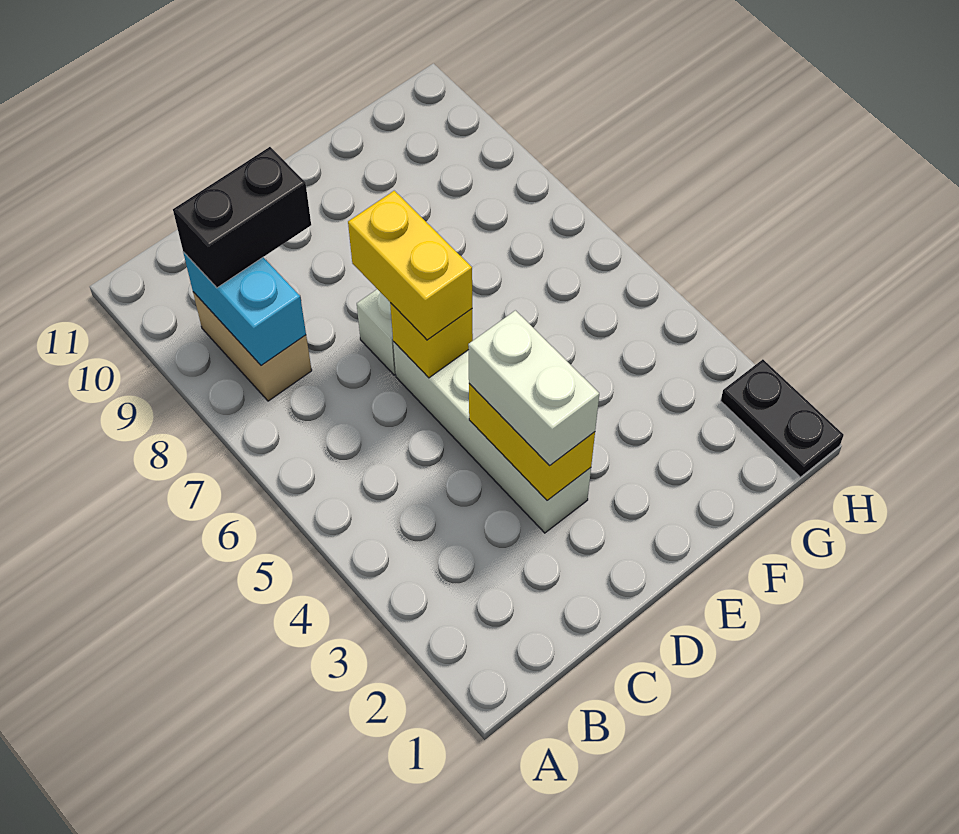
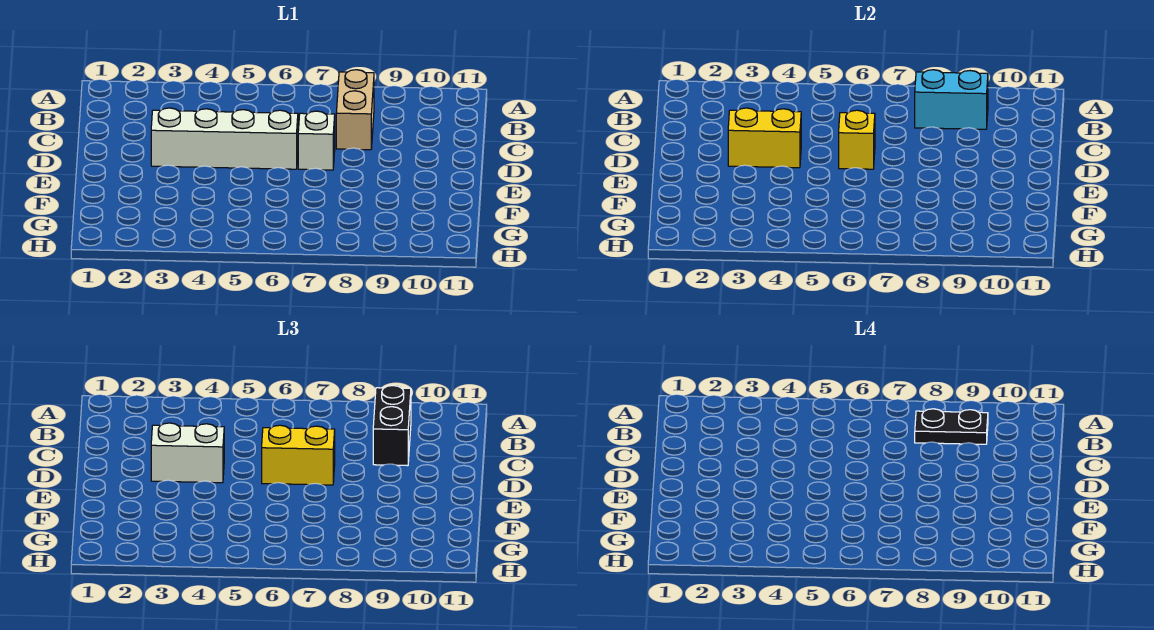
tan 1x2 brick [193,292,312,401] -> tan 1x2 brick turned to [336,70,374,150]
black 1x2 plate [721,359,844,477] -> black 1x2 plate moved to [915,409,988,444]

